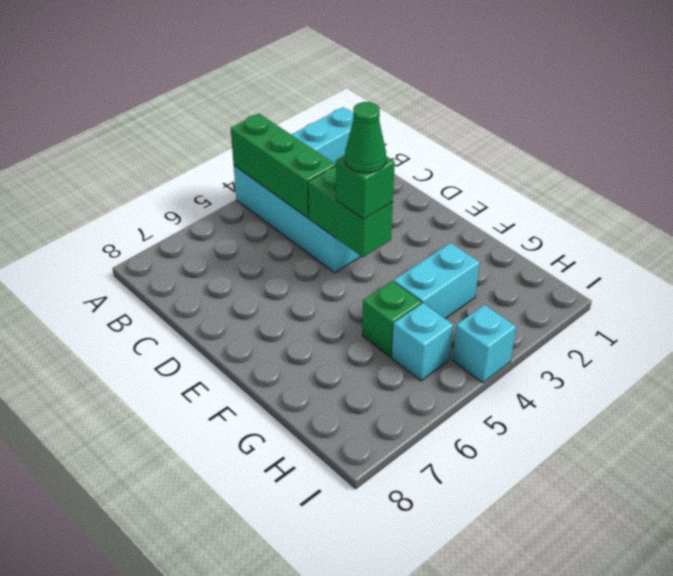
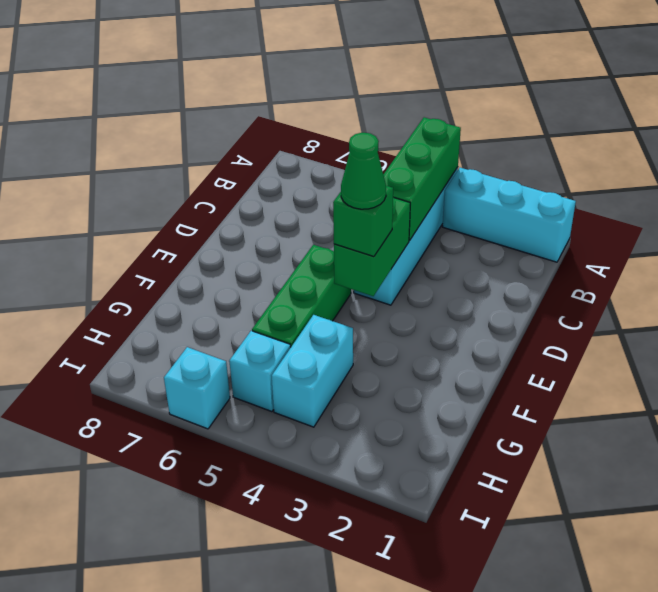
cyan 1x2 brick [393,243,480,318] -> cyan 1x2 brick turned to [272,315,353,427]
green 1x1 brick [362,281,421,357] -> green 1x3 brick [252,245,351,347]
cyan 1x1 brick [452,305,516,383] -> cyan 1x1 brick moved to [164,347,230,429]

